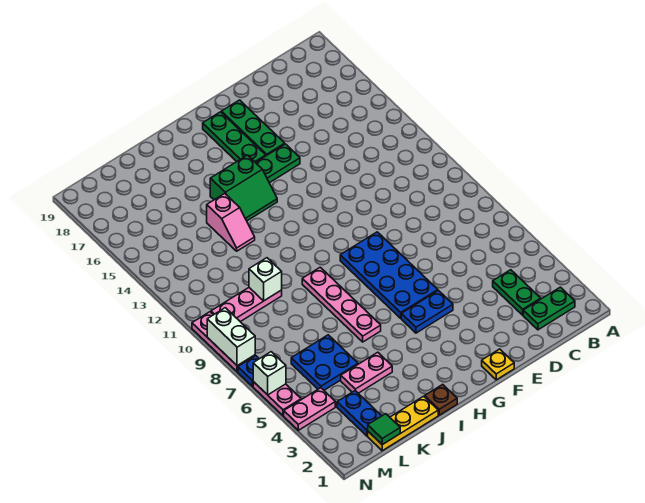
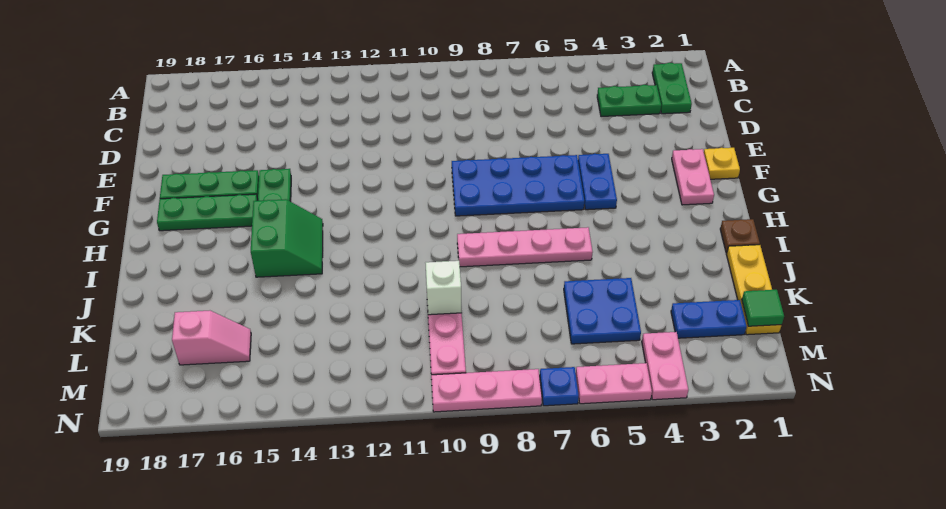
pink 1x2 plate [341,352,392,393] -> pink 1x2 plate moved to [672,149,714,205]
pink 1x2 slope [207,193,255,251] -> pink 1x2 slope moved to [172,311,251,365]
white 1x1 brick [253,352,286,395] -> none
white 1x2 brick [207,308,255,366] -> none

